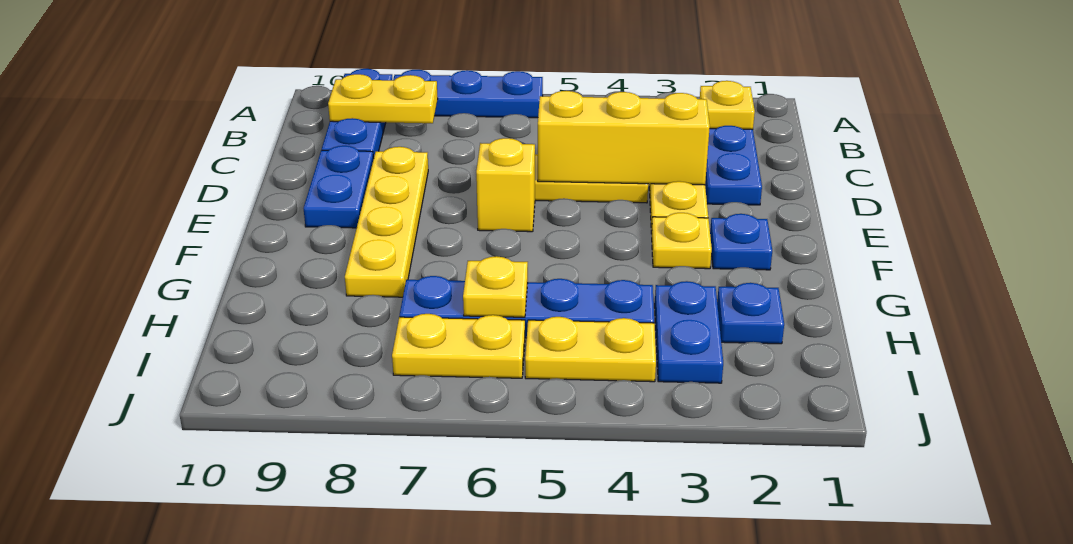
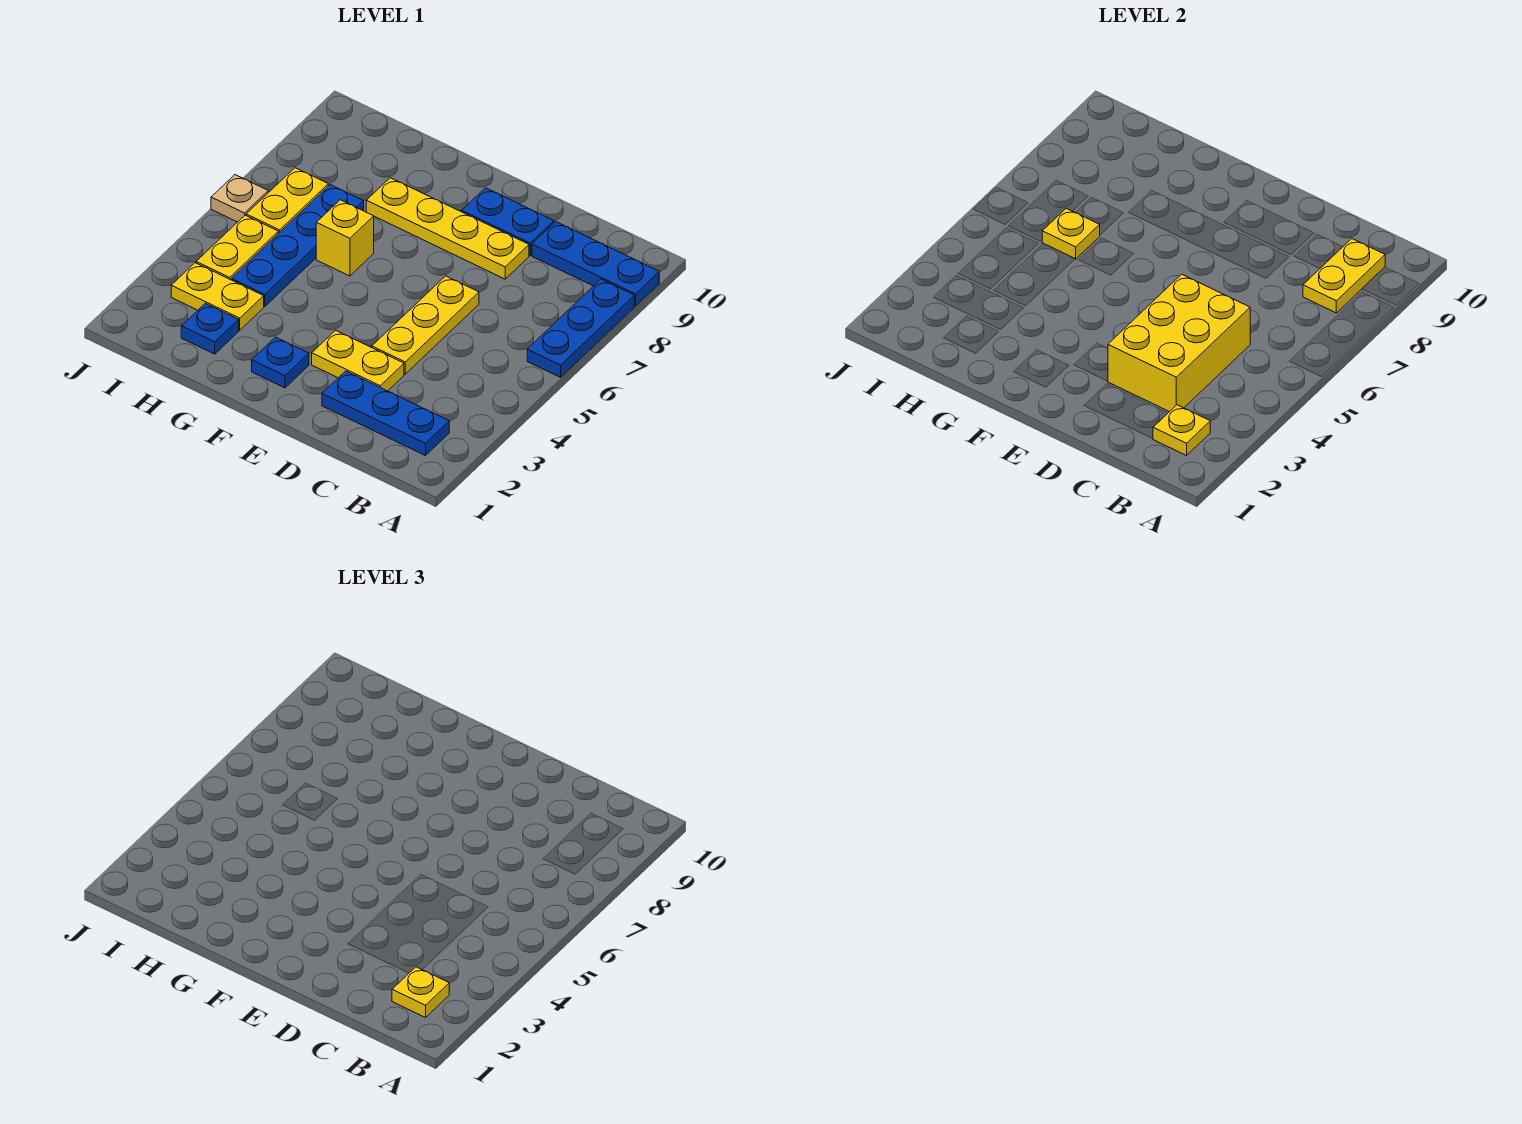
yellow 1x3 brick [538,91,710,185] -> yellow 2x3 brick [1108,274,1250,412]
yellow 1x1 brick [476,138,535,232] -> yellow 1x1 brick moved to [316,200,374,276]
yellow 1x1 plate [651,213,712,269] -> yellow 1x1 plate moved to [392,967,449,1018]
blue 1x2 plate [655,281,723,383] -> yellow 1x2 plate [171,263,264,330]
none -> tan 1x1 plate [211,175,268,222]

